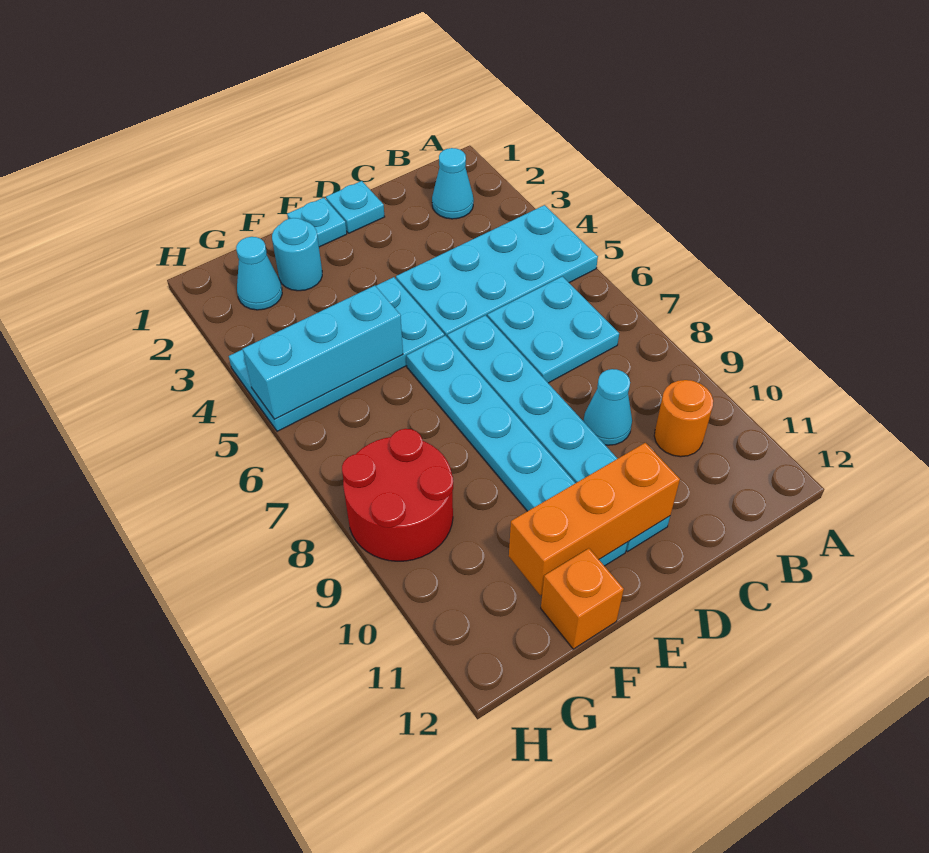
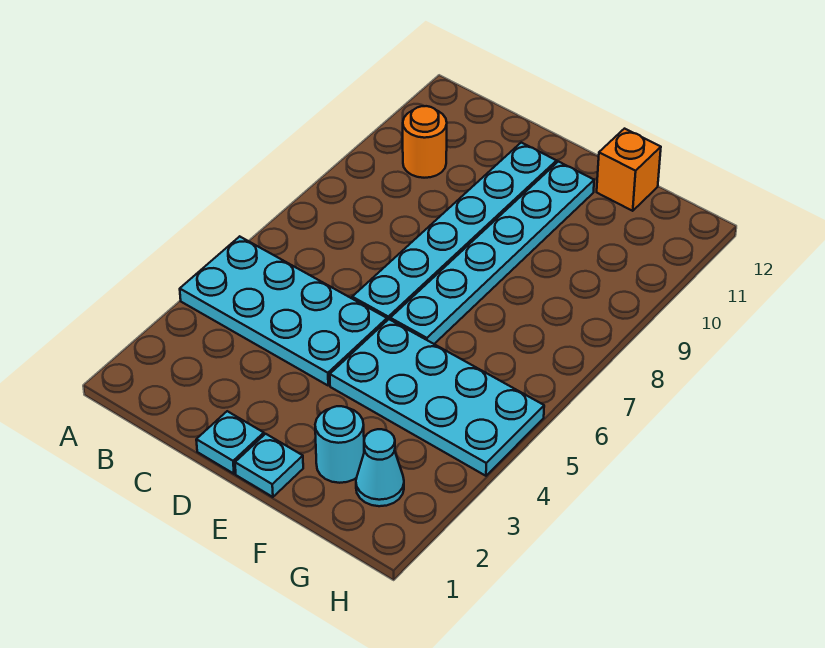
cyan 1x1 cone [432,148,474,219] -> none
cyan 2x2 plate [487,276,619,383] -> none
cyan 1x1 cone [583,369,632,445] -> none
orange 1x3 brick [509,443,680,595] -> none
cyan 1x3 brick [243,286,403,419] -> none
red 2x2 round brick [342,429,453,561] -> none

